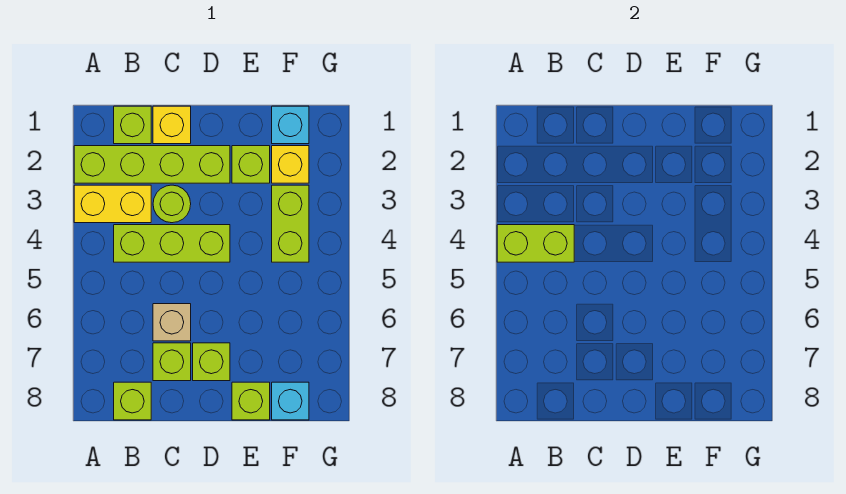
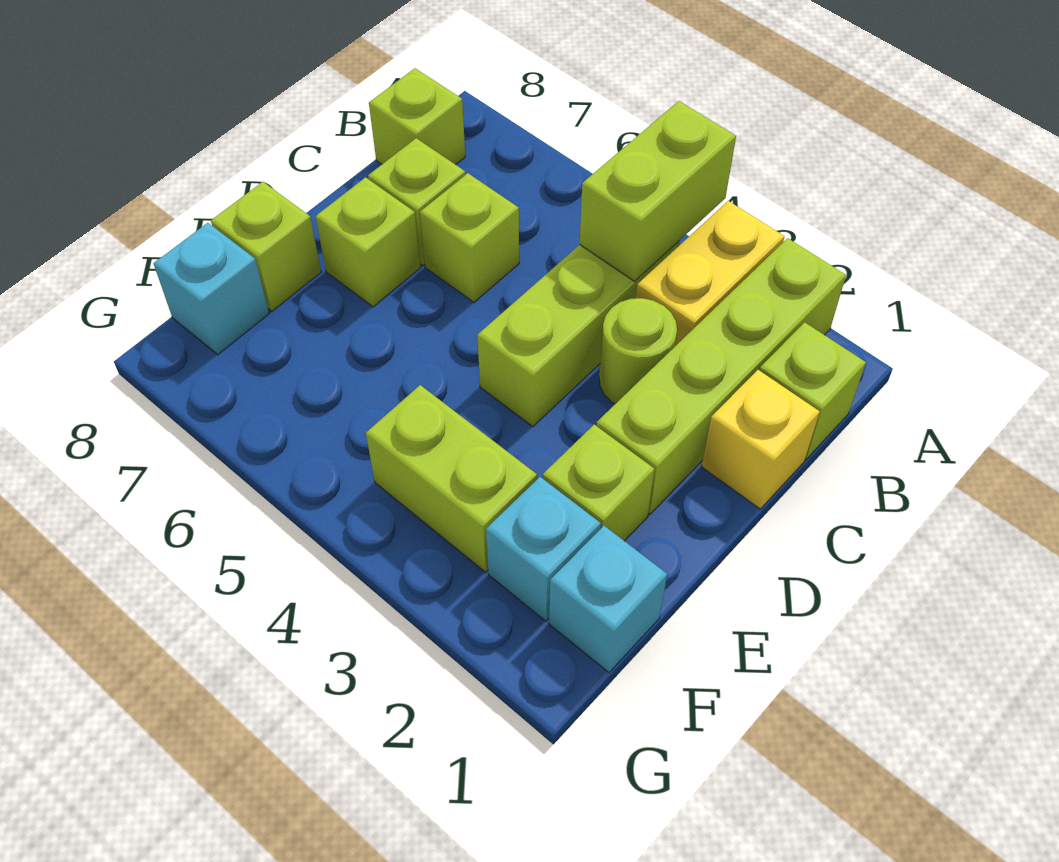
tan 1x1 brick [153,304,191,341] -> lime 1x1 brick [420,173,519,302]
yellow 1x1 brick [272,146,309,183] -> cyan 1x1 brick [486,477,601,621]

